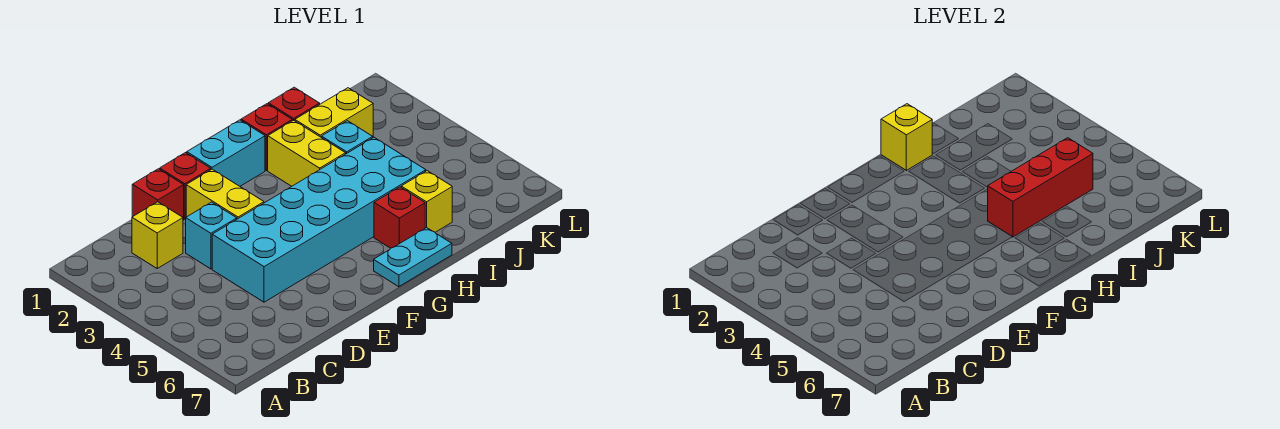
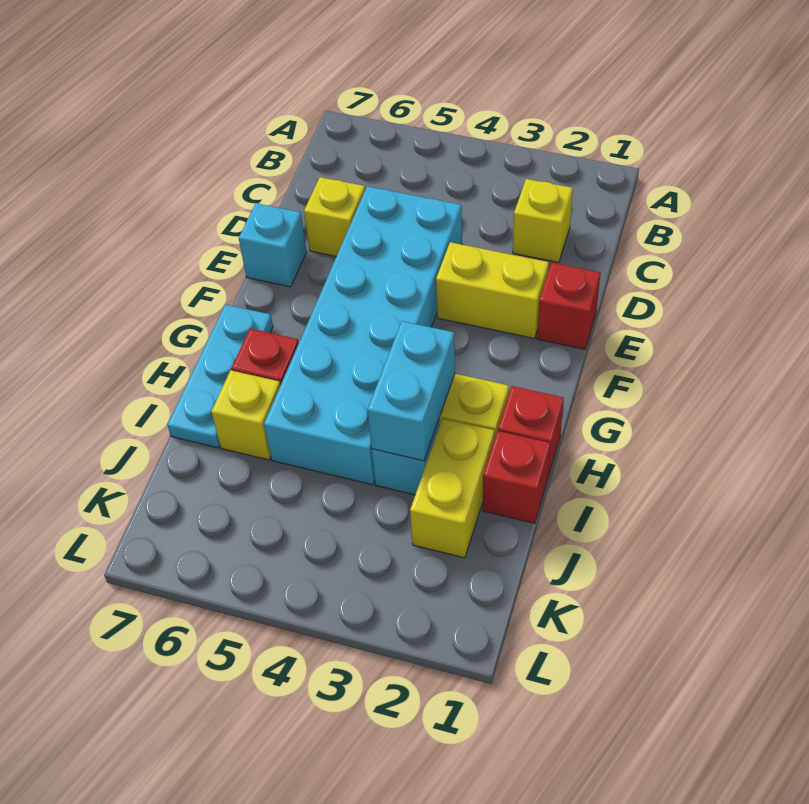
red 1x1 brick [132,169,184,220] -> none
cyan 1x1 brick [186,202,237,269] -> cyan 1x1 brick moved to [239,203,307,287]
cyan 1x2 brick [187,120,265,186] -> cyan 1x2 brick moved to [367,321,455,461]
cyan 1x2 plate [374,228,452,287] -> cyan 1x3 plate [167,305,273,448]
yellow 1x1 brick [881,104,932,170] -> yellow 1x1 brick moved to [304,177,365,256]
red 1x3 brick [987,138,1093,237] -> none

